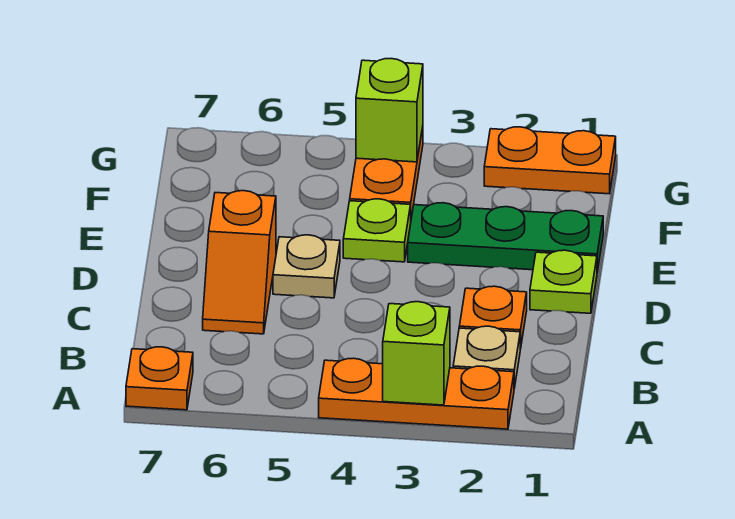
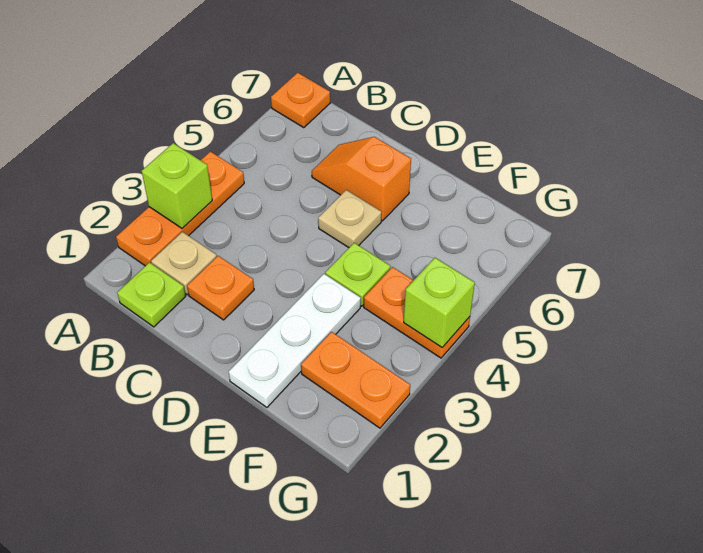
lime 1x1 plate [530,250,597,313] -> lime 1x1 plate moved to [117,262,186,327]
green 1x3 plate [408,203,603,272] -> white 1x3 plate [229,274,361,407]
orange 1x2 plate [484,127,616,194] -> orange 1x2 plate turned to [301,332,410,428]

